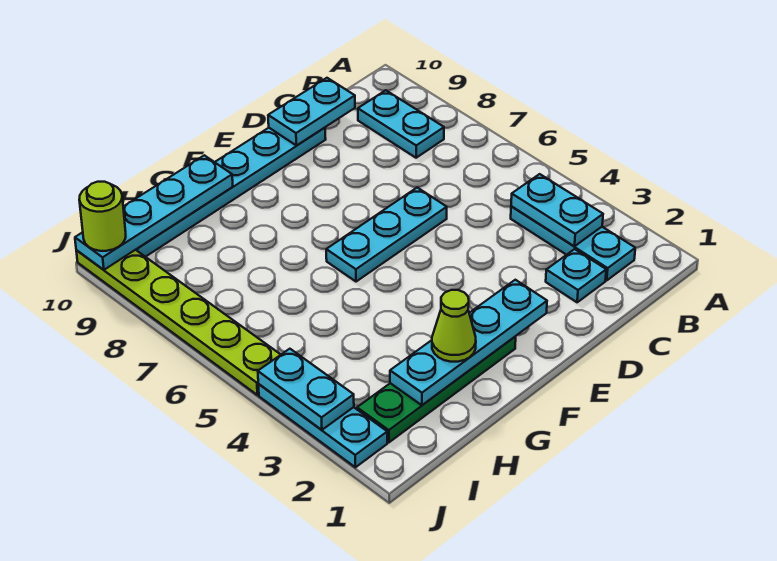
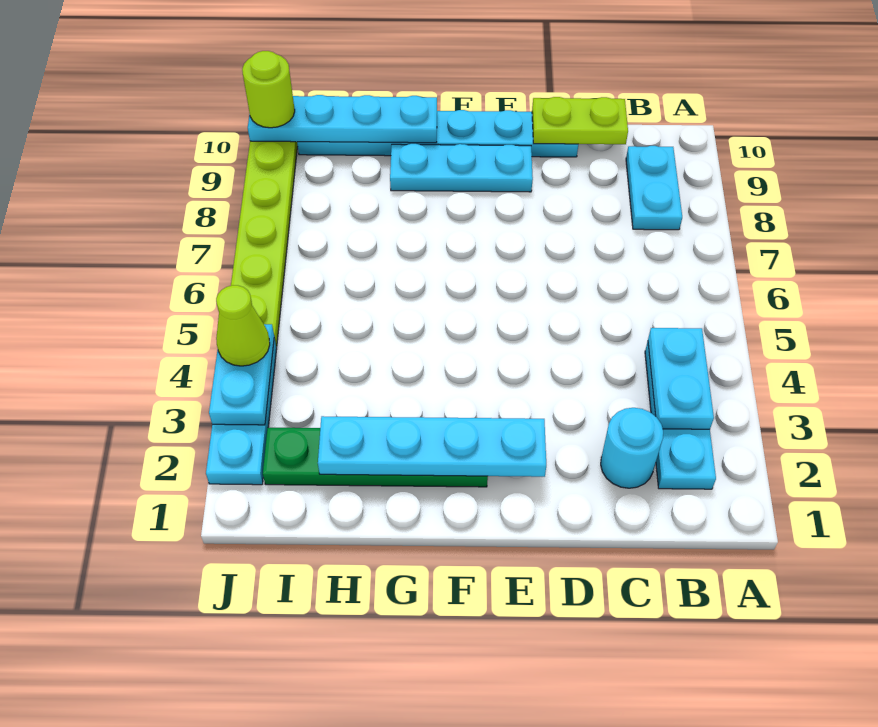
cyan 1x1 plate [546,249,606,302] -> cyan 1x1 round brick [601,408,663,488]
cyan 1x2 plate [268,78,355,145] -> lime 1x2 plate [532,97,628,144]
cyan 1x3 plate [326,188,447,282] -> cyan 1x3 plate moved to [390,144,533,192]
lime 1x1 cone [432,290,476,362] -> lime 1x1 cone moved to [216,285,270,366]

